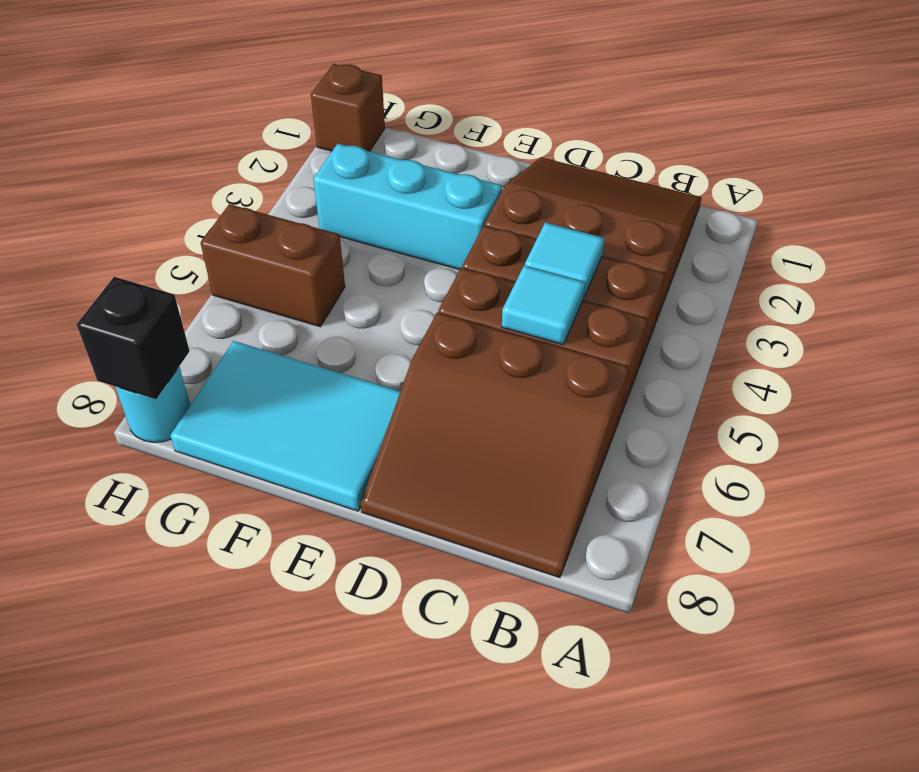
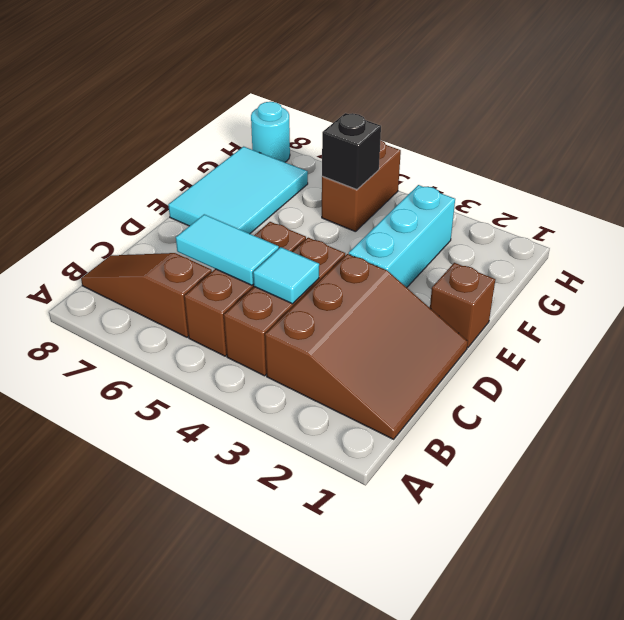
brown 3x3 slope [361,312,629,578] -> brown 1x3 slope [81,253,212,337]
cyan 1x1 tile [502,266,585,345] -> cyan 1x2 tile [176,214,279,285]
brown 1x1 brick [311,64,385,152] -> brown 1x1 brick moved to [430,263,495,348]
black 1x1 brick [77,277,190,399] -> black 1x1 brick moved to [322,113,381,189]

